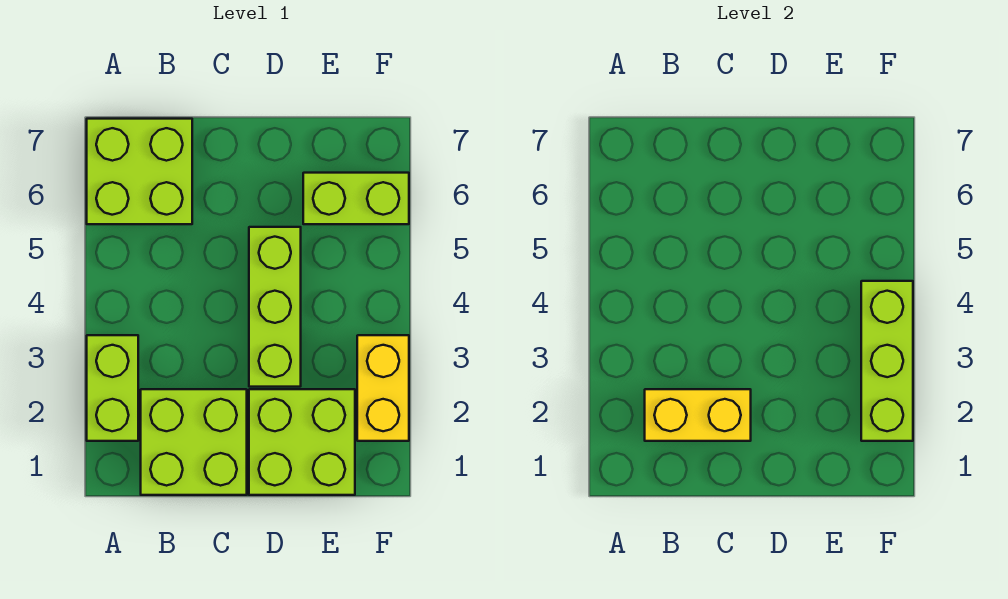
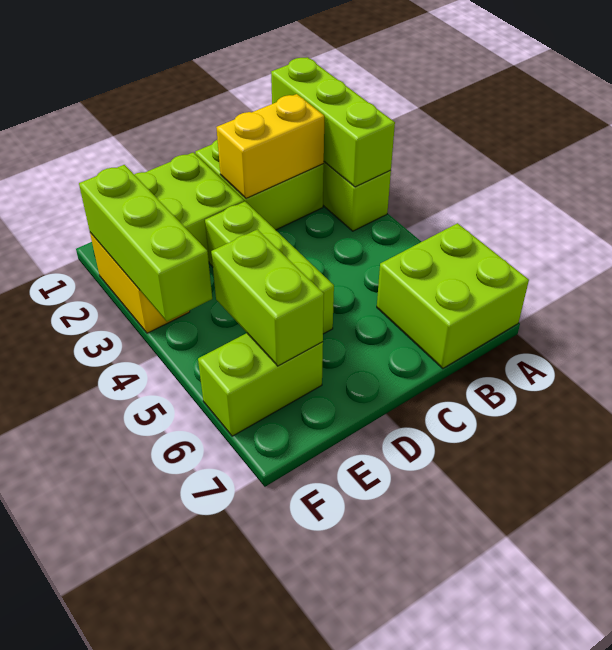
none -> lime 1x3 brick [271,57,395,187]
none -> lime 1x2 brick [211,230,324,366]

